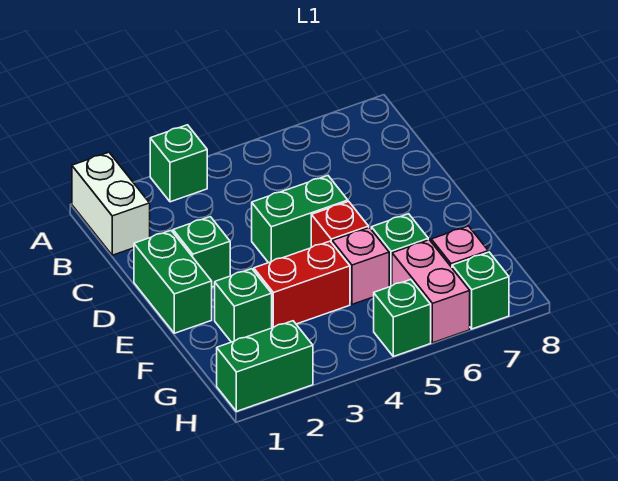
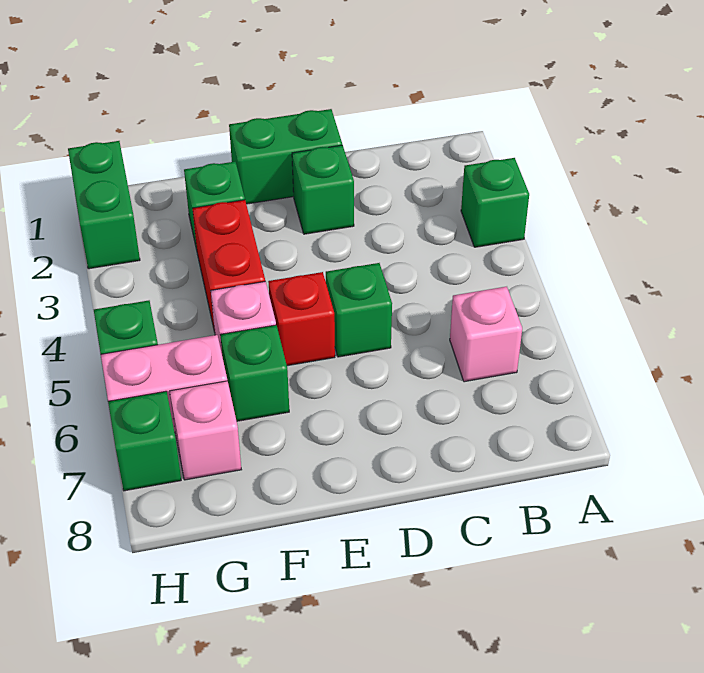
white 1x2 brick [72,152,150,255] -> none
none -> pink 1x1 brick [450,287,522,382]
green 1x2 brick [252,176,348,263] -> green 1x1 brick [326,263,392,357]

